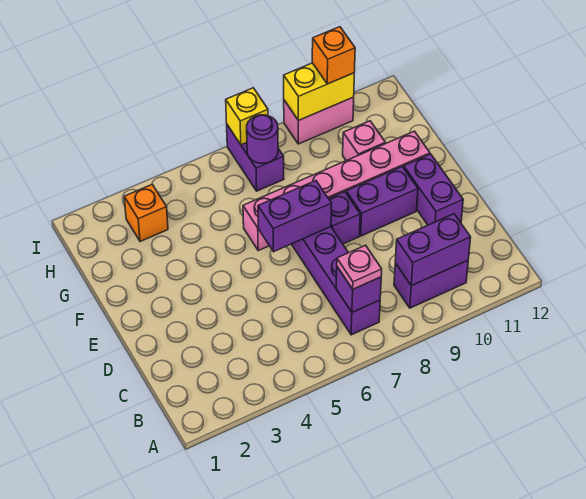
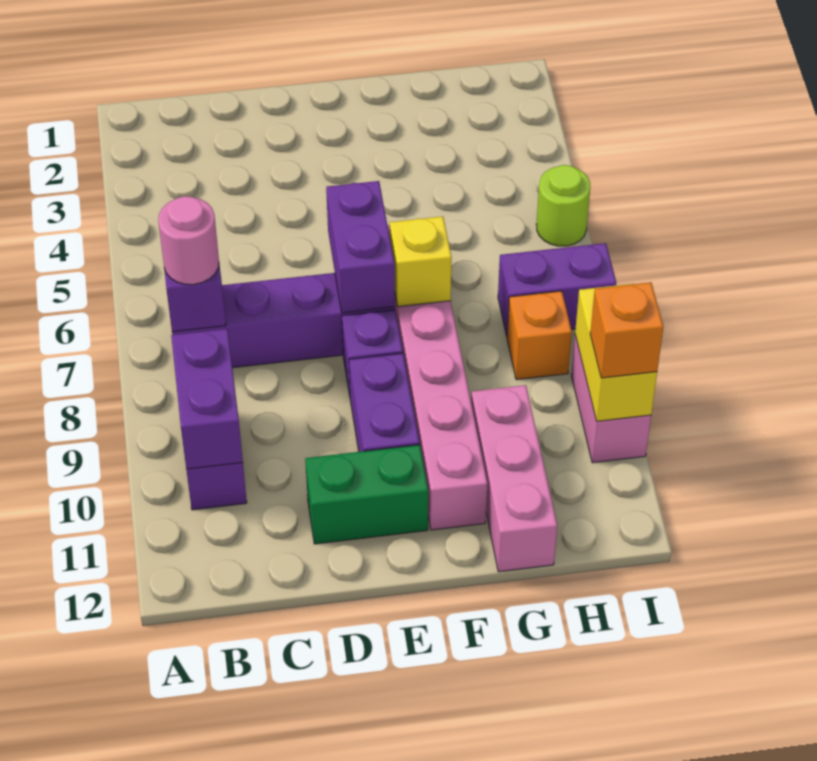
pink 1x1 plate [337,245,382,289] -> pink 1x1 round brick [158,196,219,285]
purple 1x2 brick [404,154,463,225] -> green 1x2 brick [305,445,428,544]
pink 1x1 brick [343,121,385,161] -> pink 1x3 brick [471,385,557,572]
orange 1x1 brick [124,185,168,242] -> orange 1x1 brick moved to [507,291,572,380]
purple 1x1 round brick [247,115,278,163] -> none
none -> lime 1x1 round brick [536,165,590,246]
yellow 1x1 brick [226,88,268,145] -> yellow 1x1 brick moved to [390,216,452,307]

